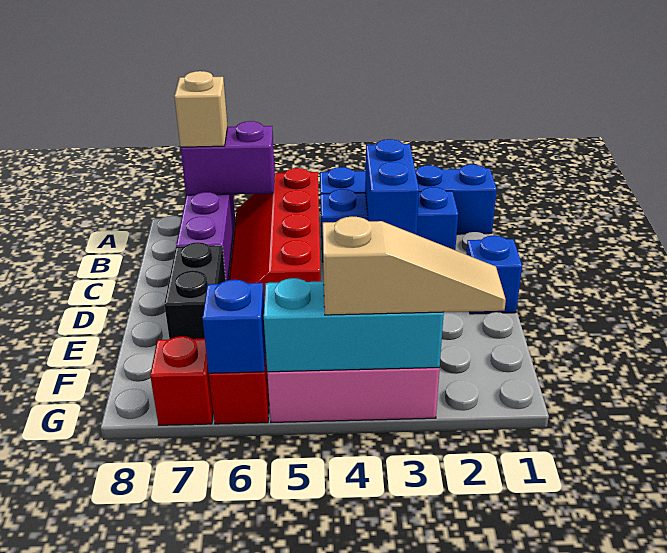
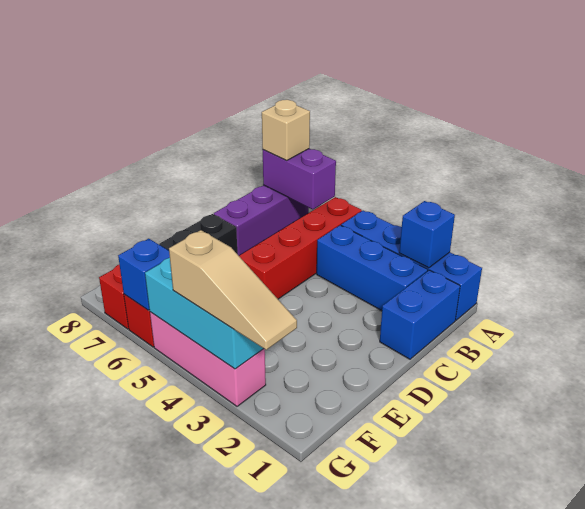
blue 1x2 brick [365,139,419,235] -> blue 1x2 brick moved to [380,270,460,359]
blue 1x1 brick [466,236,522,314] -> blue 1x1 brick moved to [399,201,455,268]

